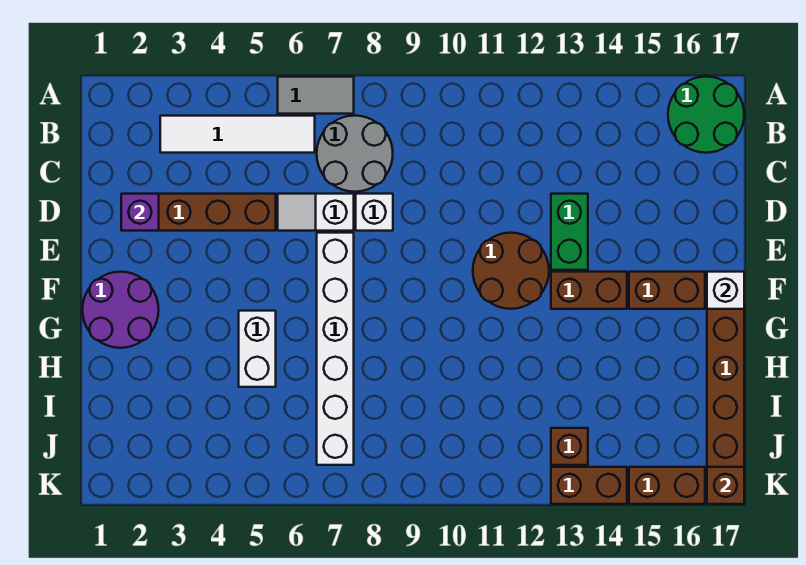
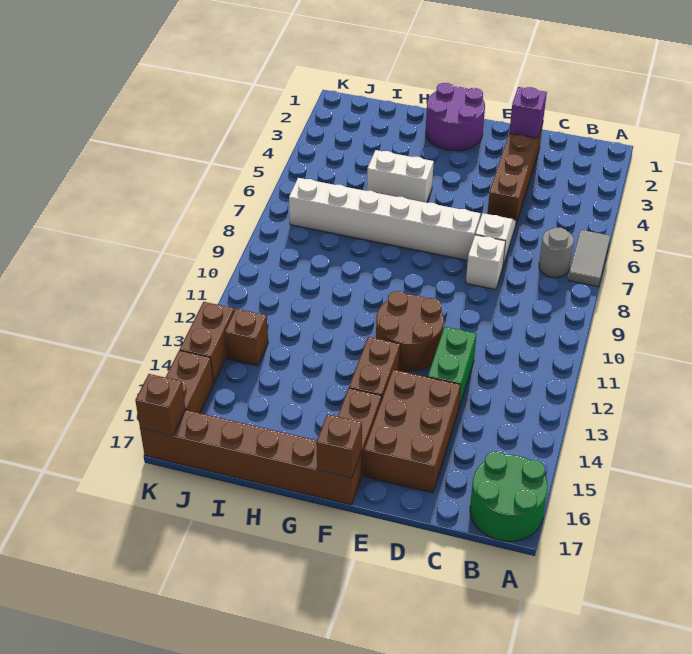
white 1x4 tile [160,116,315,153] -> none
grey 2x2 round brick [317,116,393,192] -> grey 1x1 round brick [539,228,574,278]
green 1x2 brick [551,194,588,270] -> green 1x2 brick turned to [428,327,477,410]
none -> brown 2x3 brick [364,370,461,493]
white 1x1 brick [707,272,744,309] -> brown 1x1 brick [316,414,362,478]

